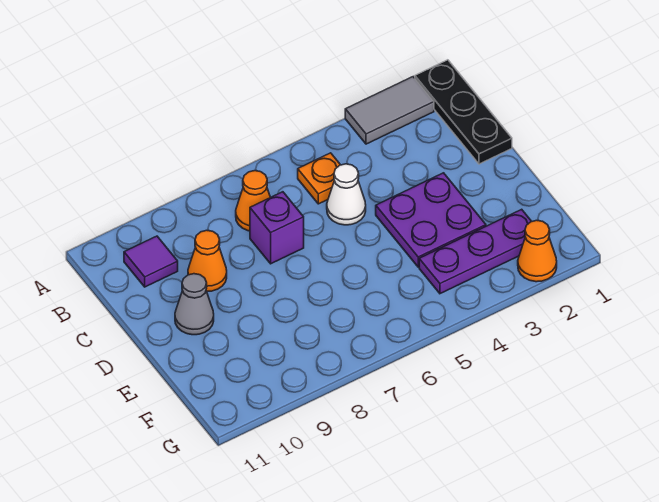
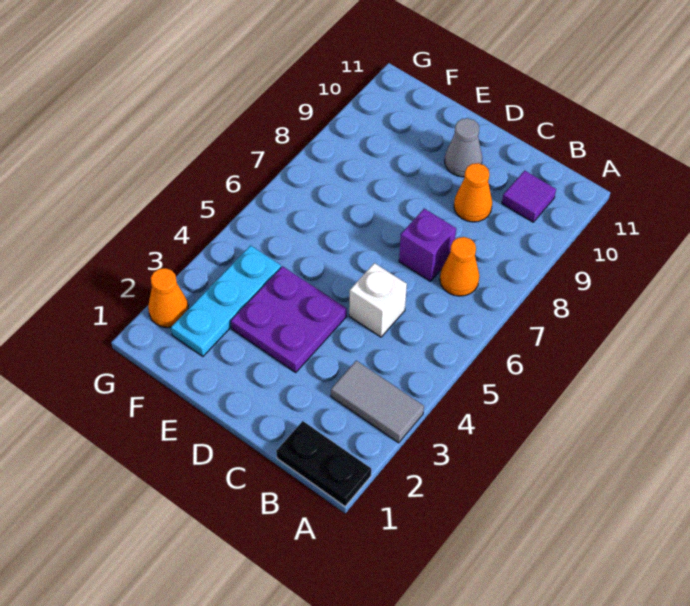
black 1x3 plate [415,60,512,164] -> black 1x2 plate [276,421,371,506]
grey 1x2 tile [345,77,434,144] -> grey 1x2 tile turned to [331,361,424,443]
orange 1x1 plate [298,153,340,204] -> none
white 1x1 cone [327,164,366,225] -> white 1x1 brick [349,263,407,337]
purple 1x3 plate [419,209,532,294] -> cyan 1x3 plate [171,245,281,357]

